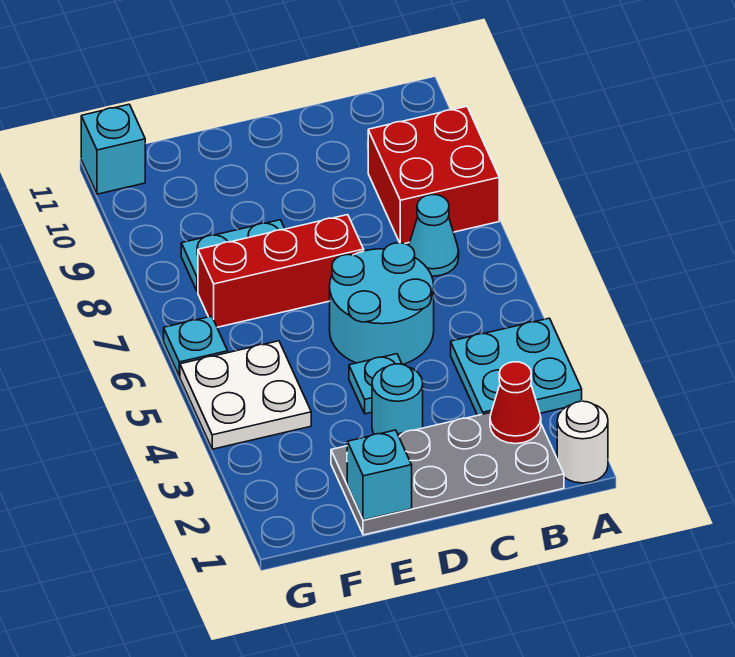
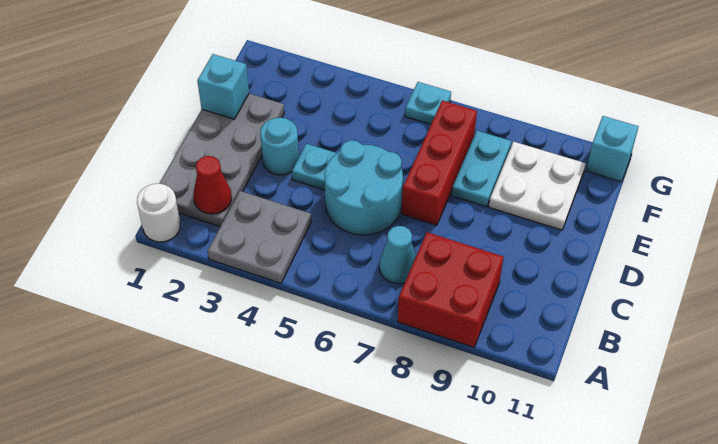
cyan 2x2 plate [451,318,582,415] -> grey 2x2 plate [208,191,311,283]
white 2x2 plate [180,341,311,449] -> white 2x2 plate moved to [489,142,586,230]

